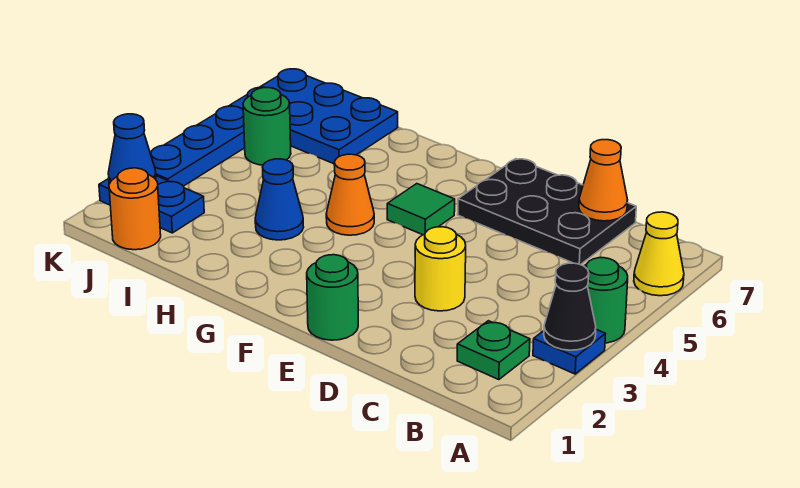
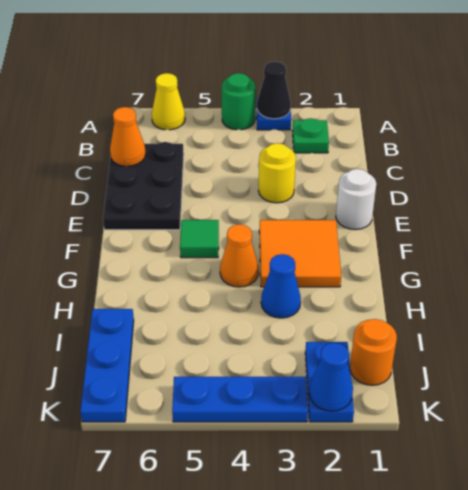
green 1x1 round brick [307,255,358,340] -> white 1x1 round brick [336,169,376,230]
none -> orange 2x2 tile [259,220,341,287]
blue 2x3 plate [230,69,398,164] -> blue 1x3 plate [80,309,134,422]
green 1x1 round brick [243,88,291,165] -> none

